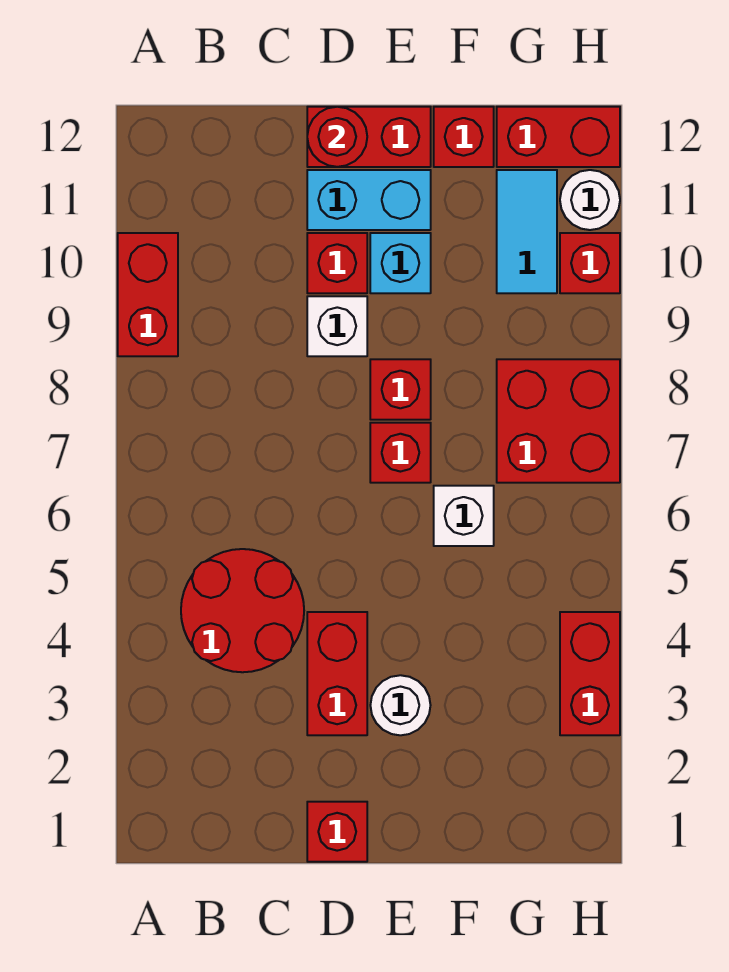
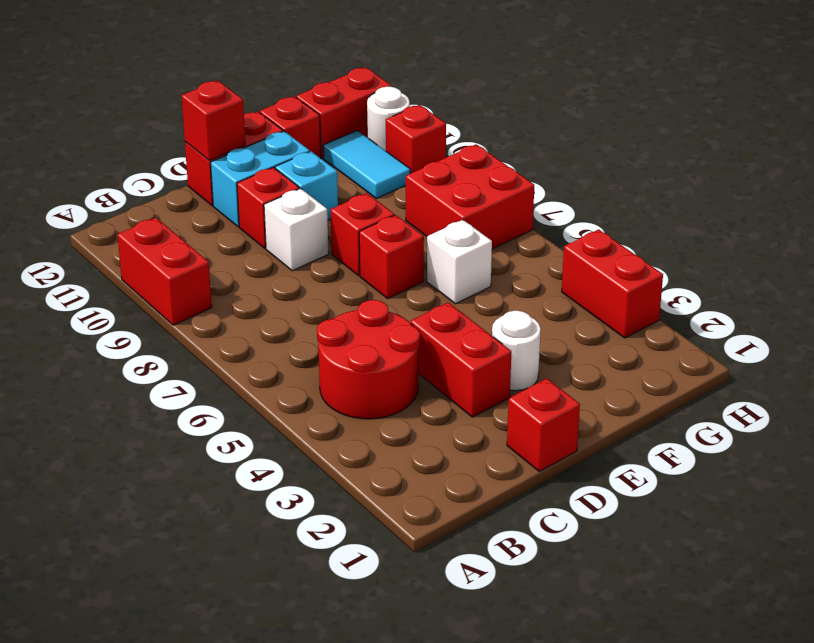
red 1x1 round brick [307,107,367,167] -> red 1x1 brick [181,81,245,160]

